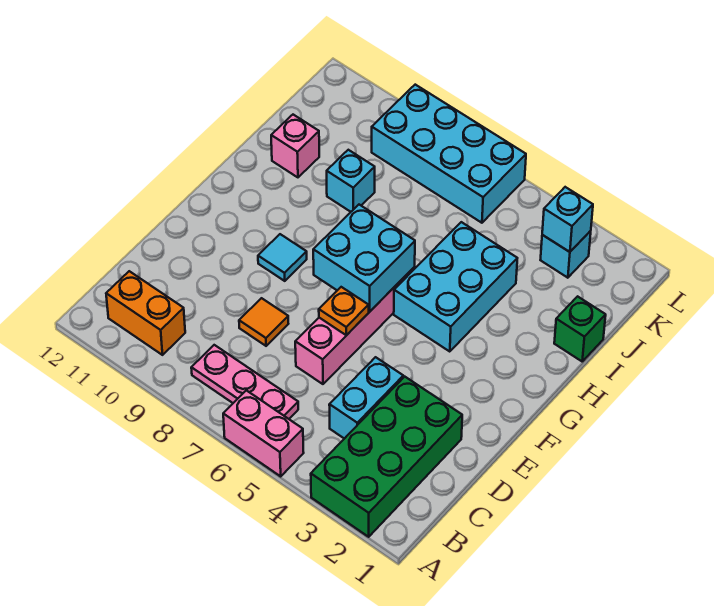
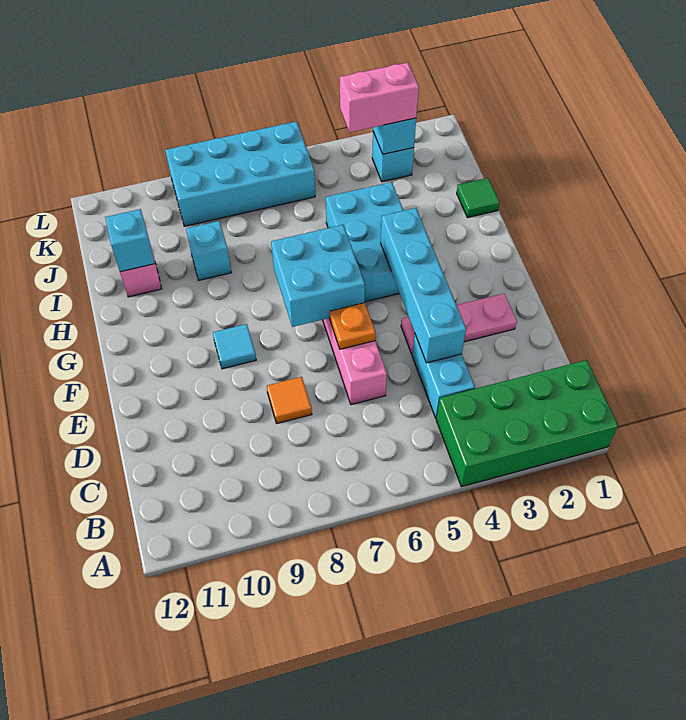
green 2x4 brick [311,377,462,537] -> green 2x4 brick turned to [436,360,618,487]
pink 1x2 brick [223,390,304,476] -> pink 1x2 brick moved to [340,63,419,132]
pink 1x3 plate [191,345,298,419] -> pink 1x3 plate moved to [401,294,517,355]
orange 1x2 brick [106,271,185,355] -> none
none -> cyan 1x4 brick [381,208,466,363]
green 1x1 brick [554,296,606,361] -> green 1x1 tile [457,178,500,218]
none -> cyan 1x1 brick [105,209,155,272]

